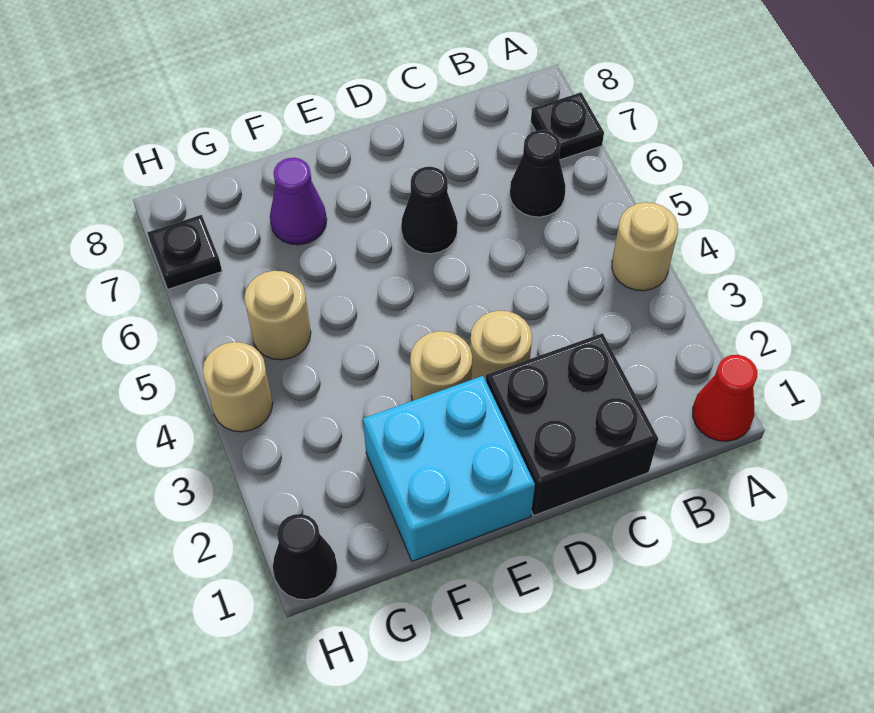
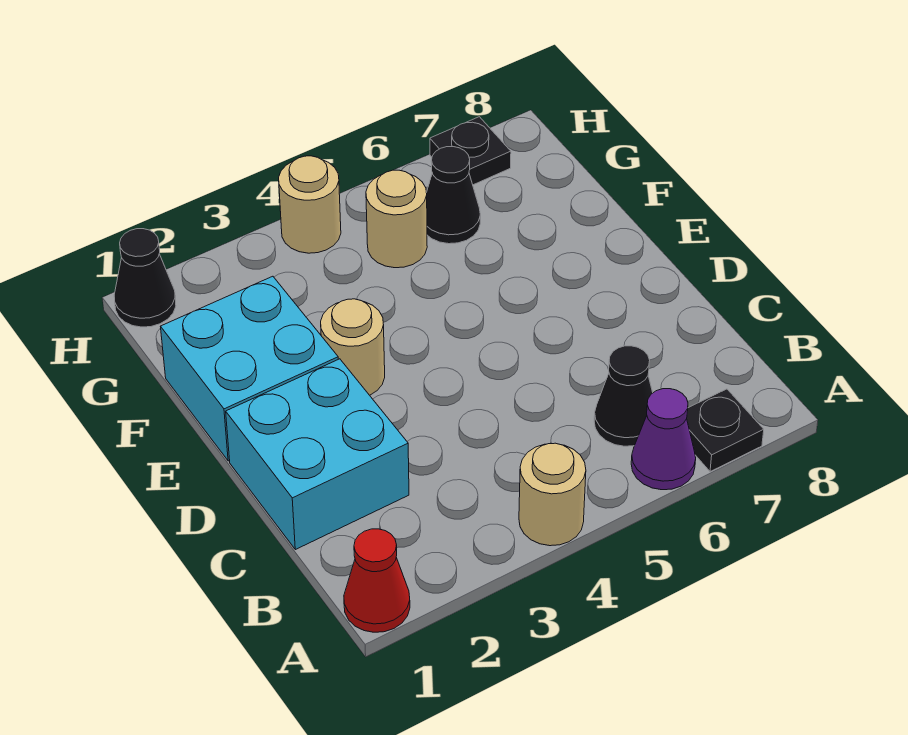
black 2x2 brick [486,333,658,515] -> cyan 2x2 brick [226,359,409,550]
tan 1x1 round brick [470,310,532,380] -> none
black 1x1 cone [401,167,458,254] -> black 1x1 cone moved to [426,147,480,244]
purple 1x1 cone [270,158,327,245] -> purple 1x1 cone moved to [631,389,696,490]

